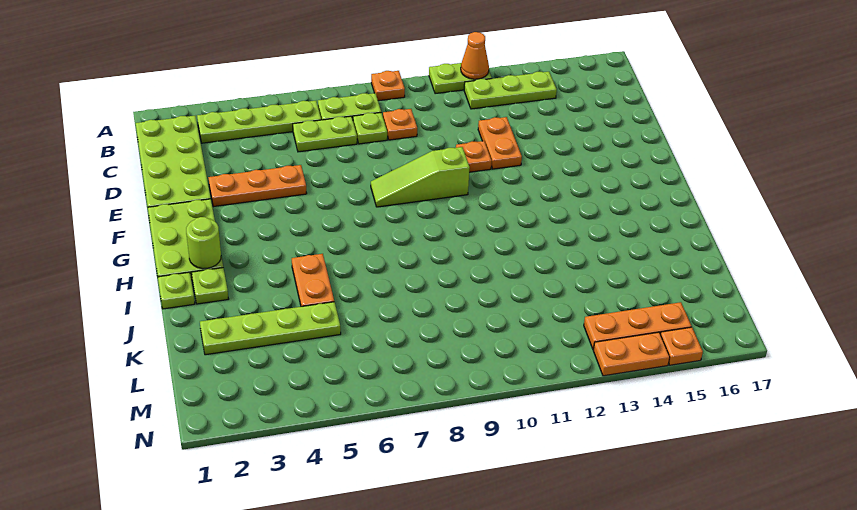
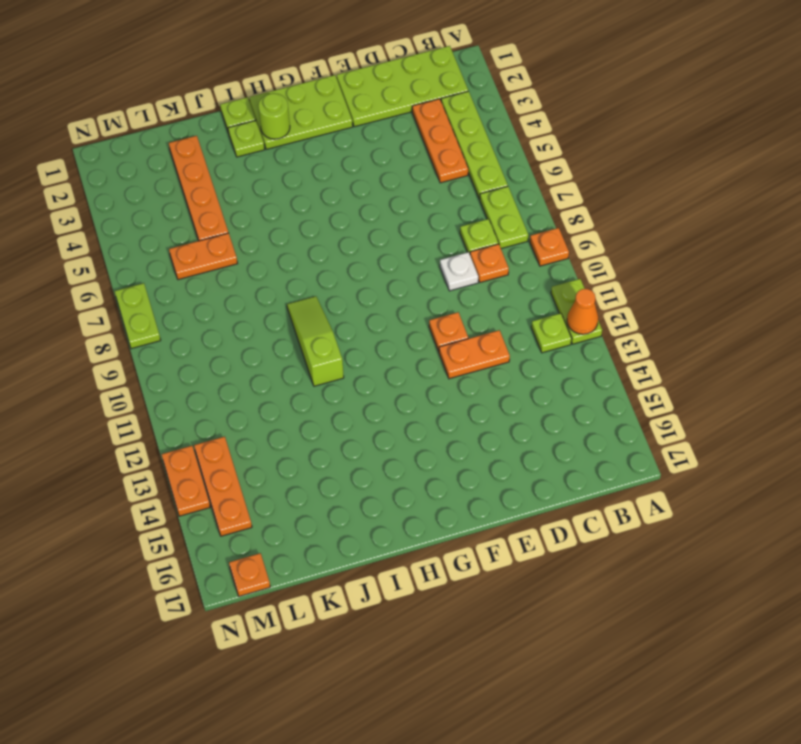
lime 1x3 plate [464,72,557,109] -> lime 1x1 plate [531,313,572,353]
lime 1x2 plate [293,116,357,152] -> lime 1x2 plate moved to [115,283,161,349]
none -> white 1x1 plate [440,252,478,291]
orange 1x3 plate [208,165,307,207] -> orange 1x3 plate moved to [412,99,468,183]
lime 1x3 slope [371,147,470,207] -> lime 1x3 slope moved to [287,296,344,386]
orange 1x2 plate [292,254,334,307] -> orange 1x2 plate moved to [169,233,238,280]
lime 1x4 plate [200,302,341,355] -> orange 1x4 plate [169,136,228,241]
orange 1x1 plate [660,327,703,365] -> orange 1x1 plate moved to [229,553,270,596]

